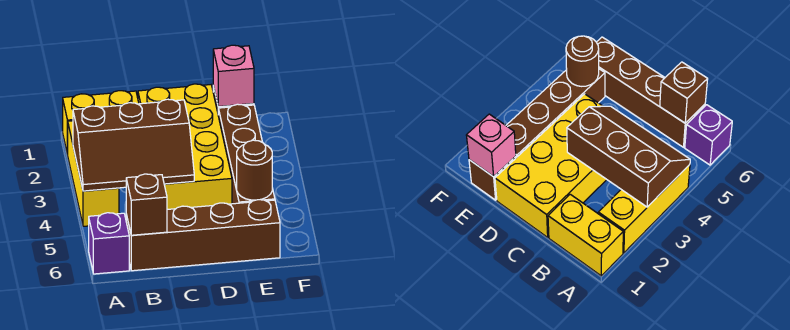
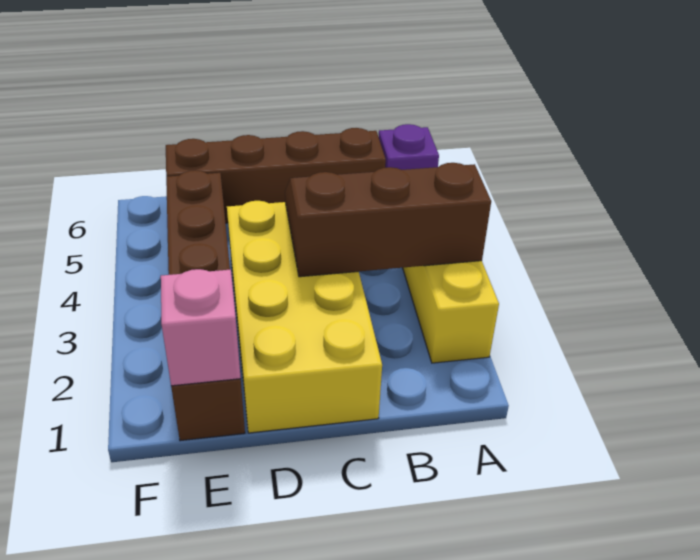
yellow 1x2 brick [63,91,139,155] -> none
brown 1x1 brick [126,174,167,235] -> none
brown 1x1 round brick [237,140,272,200] -> none

